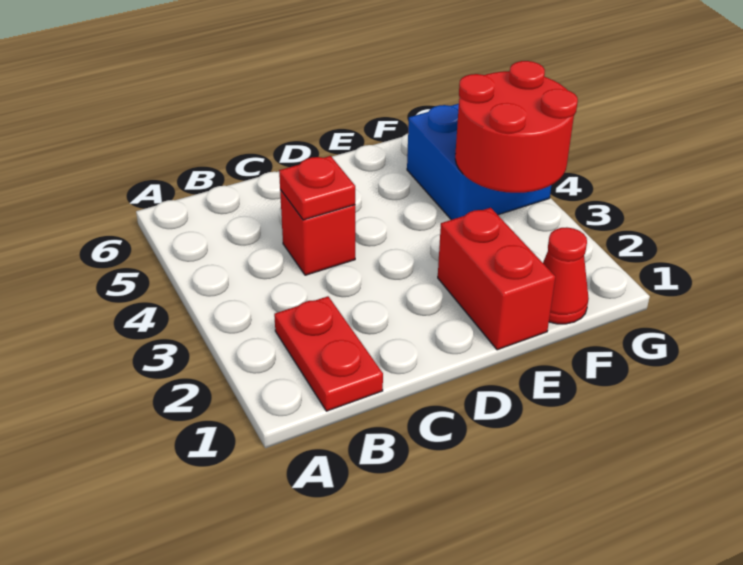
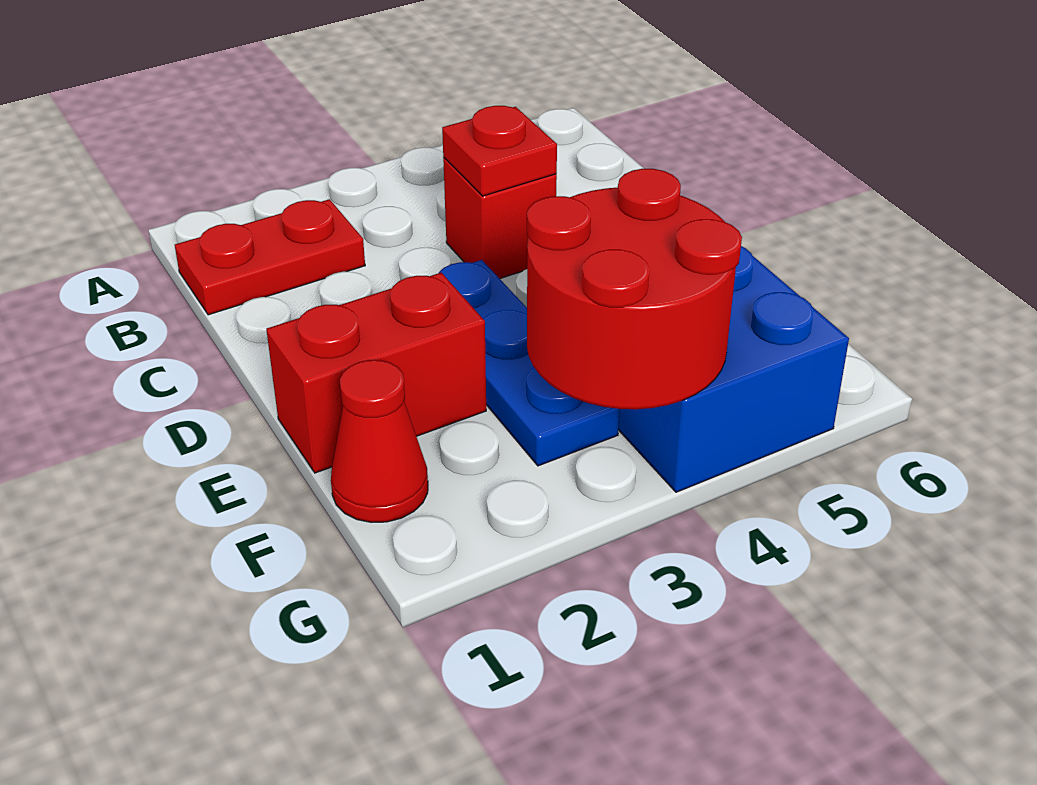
none -> blue 1x3 plate [439,260,619,466]

